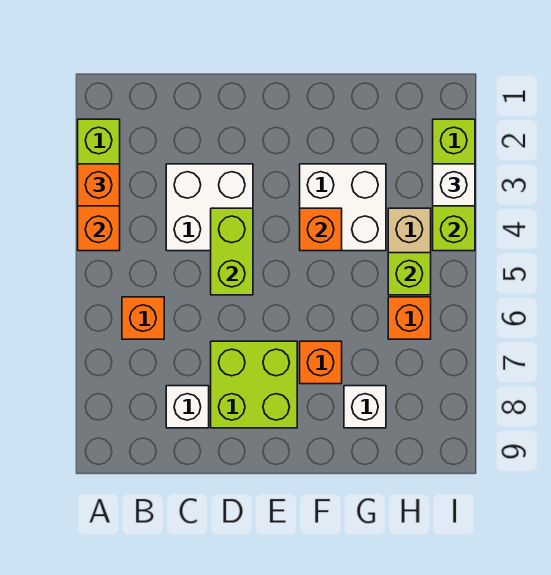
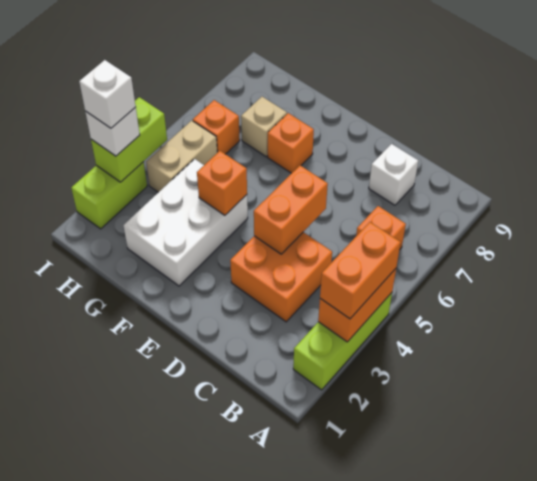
orange 1x1 brick [78,164,120,206] -> orange 1x2 brick [320,222,401,319]
white 2x2 brick [166,164,253,251] -> orange 2x2 brick [230,232,332,322]
lime 1x2 brick [211,208,253,295] -> orange 1x2 brick [254,166,328,254]
lime 2x2 brick [211,341,297,428] -> none
white 2x2 brick [300,164,386,251] -> white 2x3 brick [123,159,248,286]
none -> tan 1x1 brick [241,97,287,157]
white 1x1 brick [344,386,386,428] -> white 1x1 brick moved to [79,60,136,128]
lime 1x1 brick [388,253,431,295] -> none

